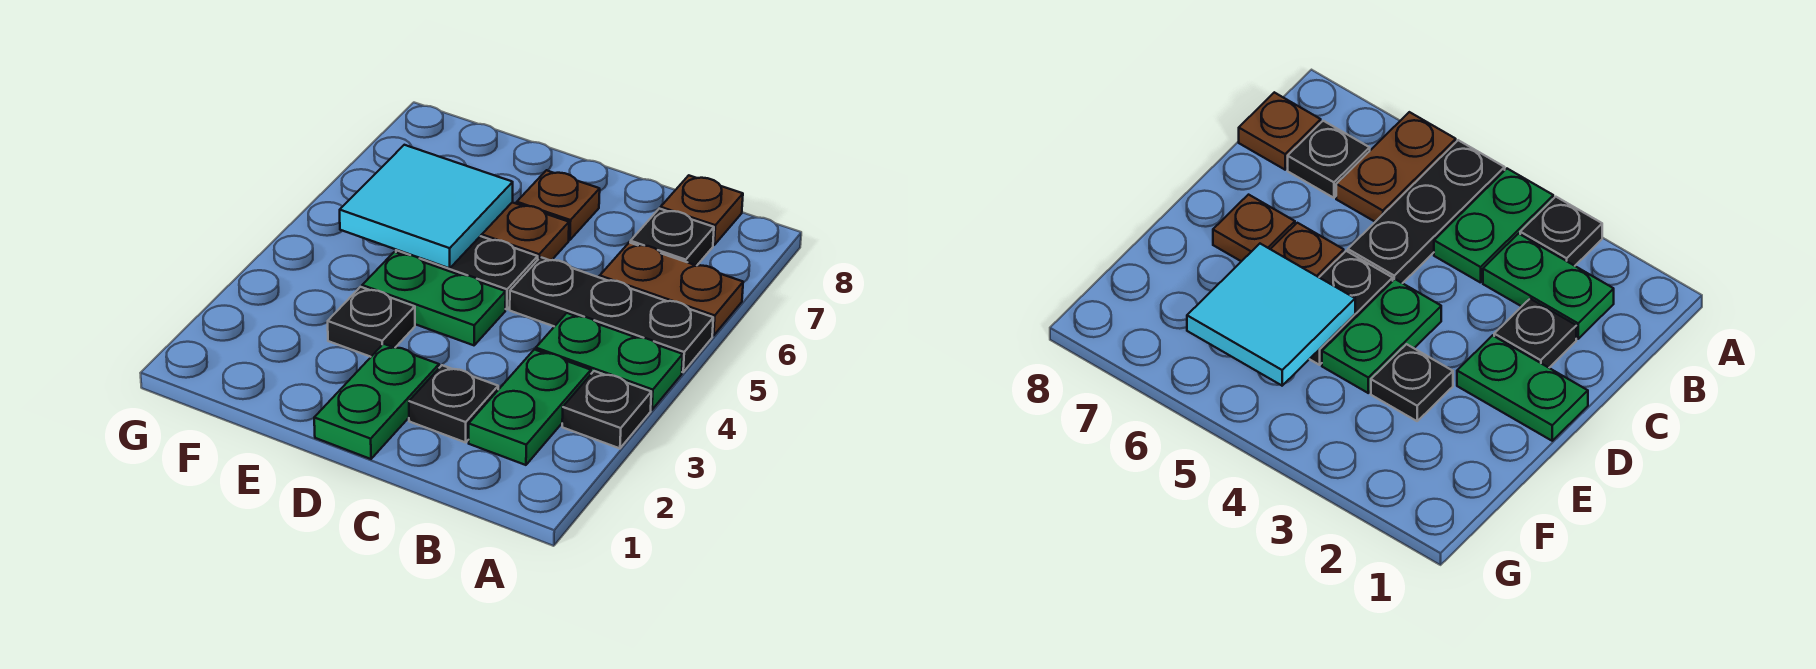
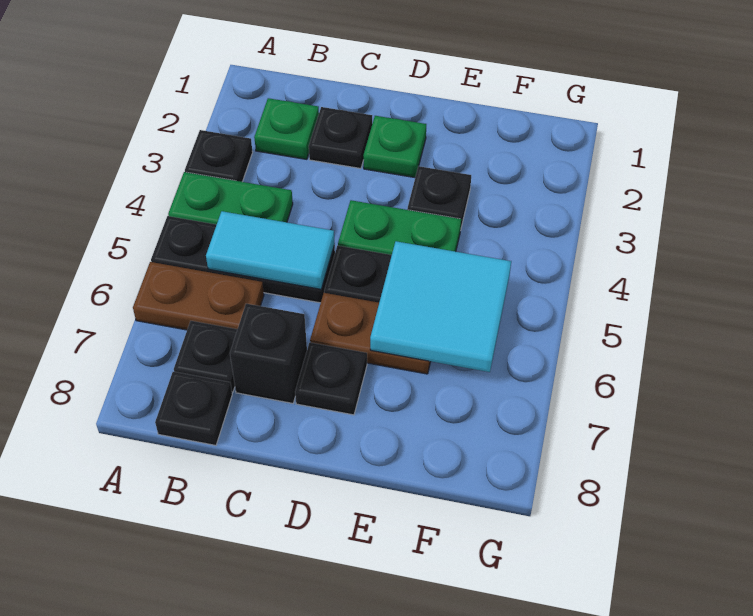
green 1x2 plate [469,349,591,465] -> green 1x1 plate [254,98,319,159]
none -> cyan 1x2 tile [206,211,335,289]
brown 1x1 plate [661,175,743,245] -> black 1x1 plate [155,372,232,445]
none -> black 1x1 brick [230,304,307,403]
green 1x2 plate [314,344,439,459] -> green 1x1 plate [363,116,426,178]
brown 1x1 plate [516,170,600,240] -> black 1x1 plate [295,342,367,415]

